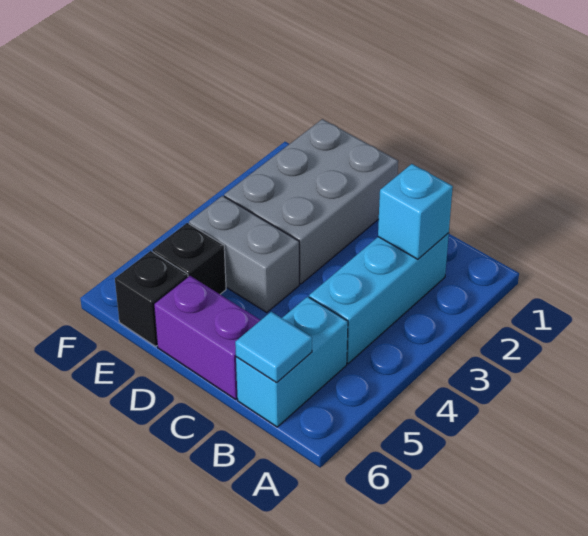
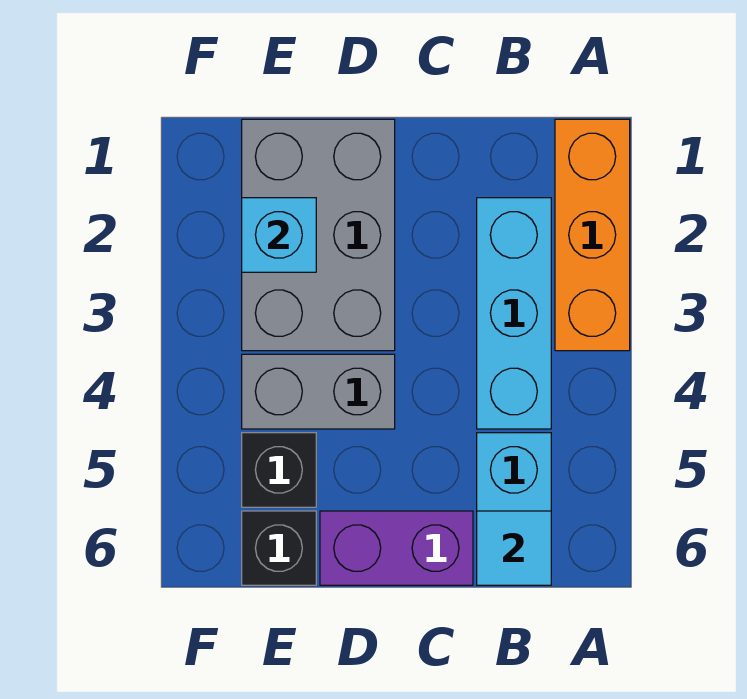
none -> orange 1x3 brick [555,119,630,351]
cyan 1x1 brick [378,164,453,259] -> cyan 1x1 brick moved to [242,198,316,272]

